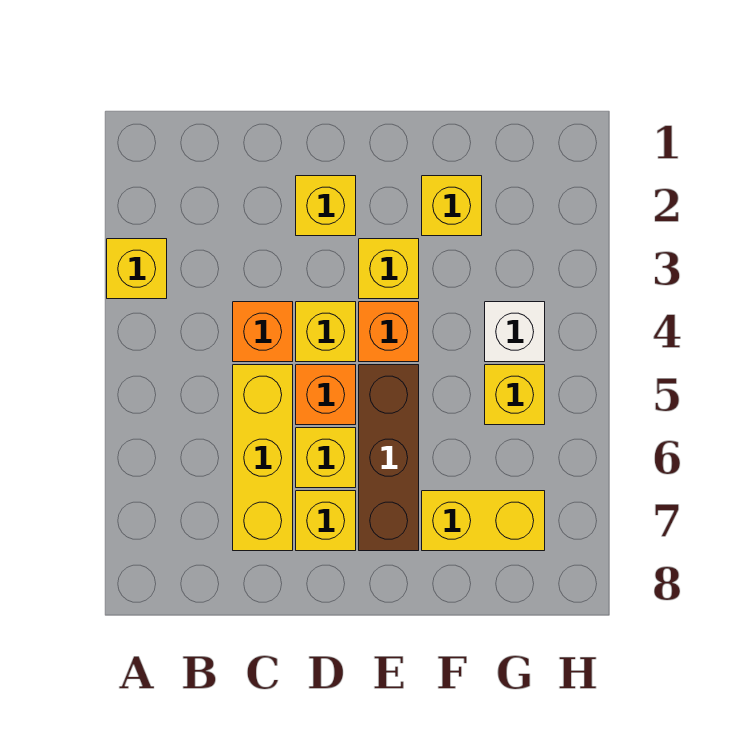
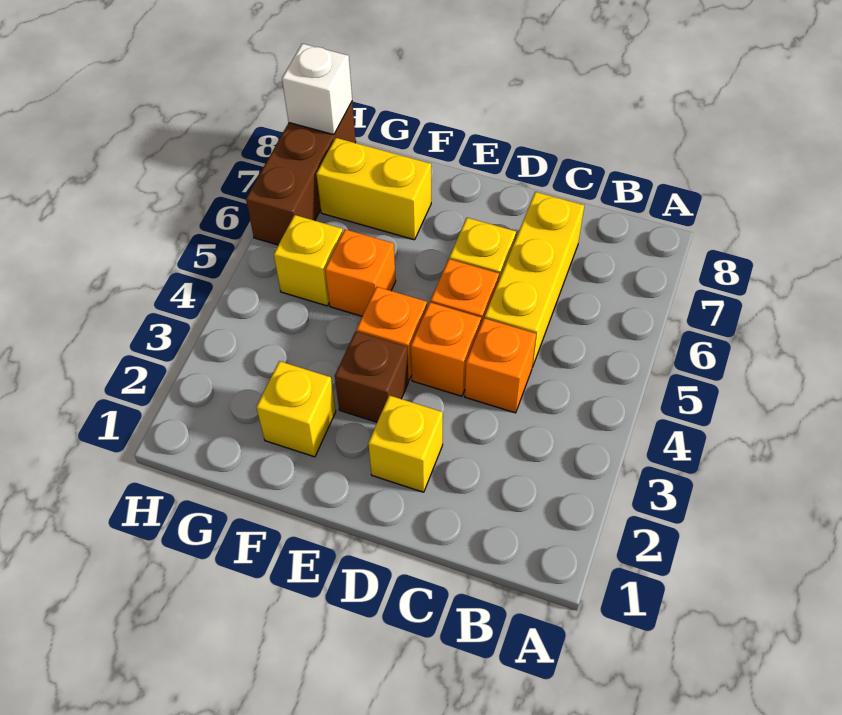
yellow 1x1 brick [107,239,167,299] -> none
yellow 1x1 brick [296,302,356,362] -> orange 1x1 brick [411,302,481,396]
yellow 1x1 brick [296,491,356,551] -> none
yellow 1x1 brick [359,239,419,299] -> brown 1x1 brick [335,331,408,422]
brown 1x3 brick [359,365,419,551] -> brown 1x3 brick moved to [246,102,356,245]
none -> orange 1x1 brick [325,229,396,316]
white 1x1 brick [485,302,545,362] -> white 1x1 brick moved to [282,44,352,135]

